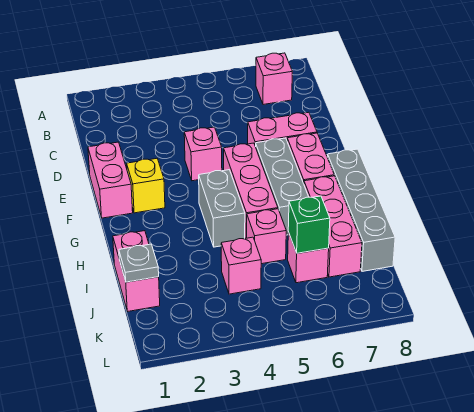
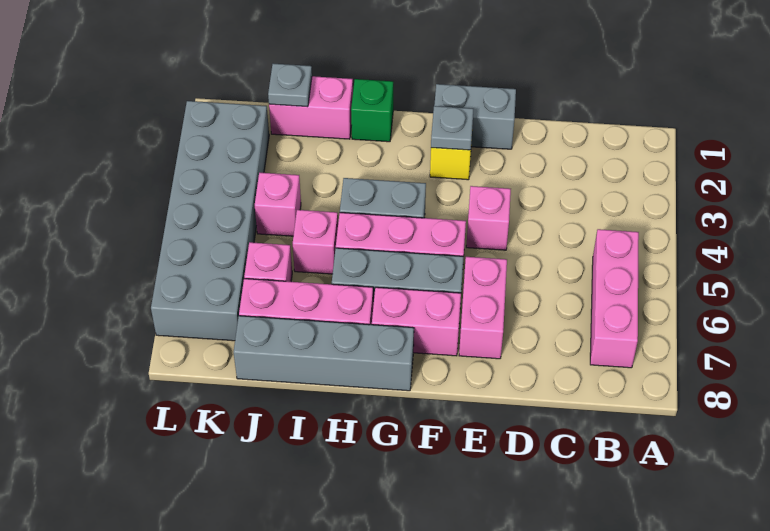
pink 1x1 brick [256,53,292,105] -> pink 1x3 brick [590,229,639,368]
pink 1x2 brick [88,142,133,218] -> grey 1x2 brick [434,84,516,149]
none -> grey 1x1 plate [431,106,473,150]
green 1x1 brick [288,196,330,253] -> green 1x1 brick moved to [351,79,393,142]
none -> grey 2x6 brick [151,101,269,341]

